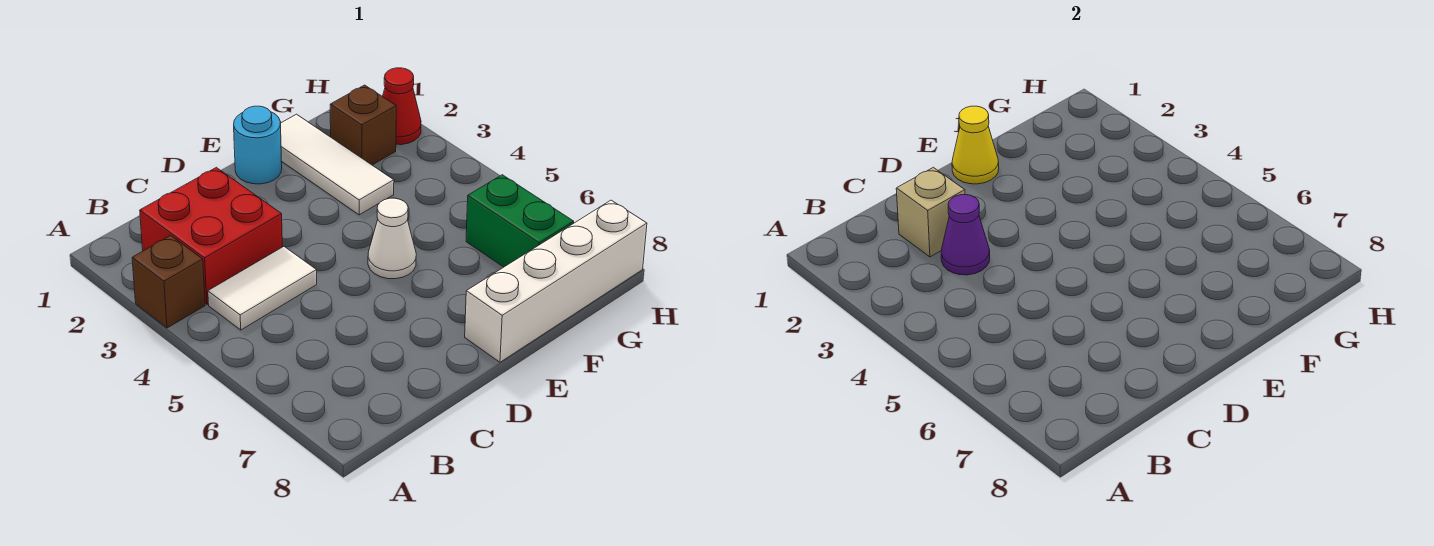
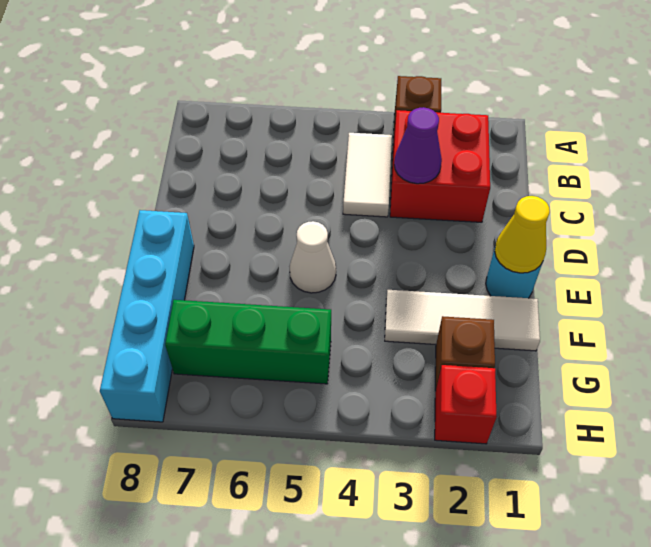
tan 1x1 brick [896,167,965,257] -> none
white 1x4 brick [465,200,647,362] -> cyan 1x4 brick [100,210,194,422]
green 1x2 brick [466,175,574,267] -> green 1x3 brick [165,300,331,384]
red 1x1 cone [383,68,421,145] -> red 1x1 brick [435,365,497,444]

